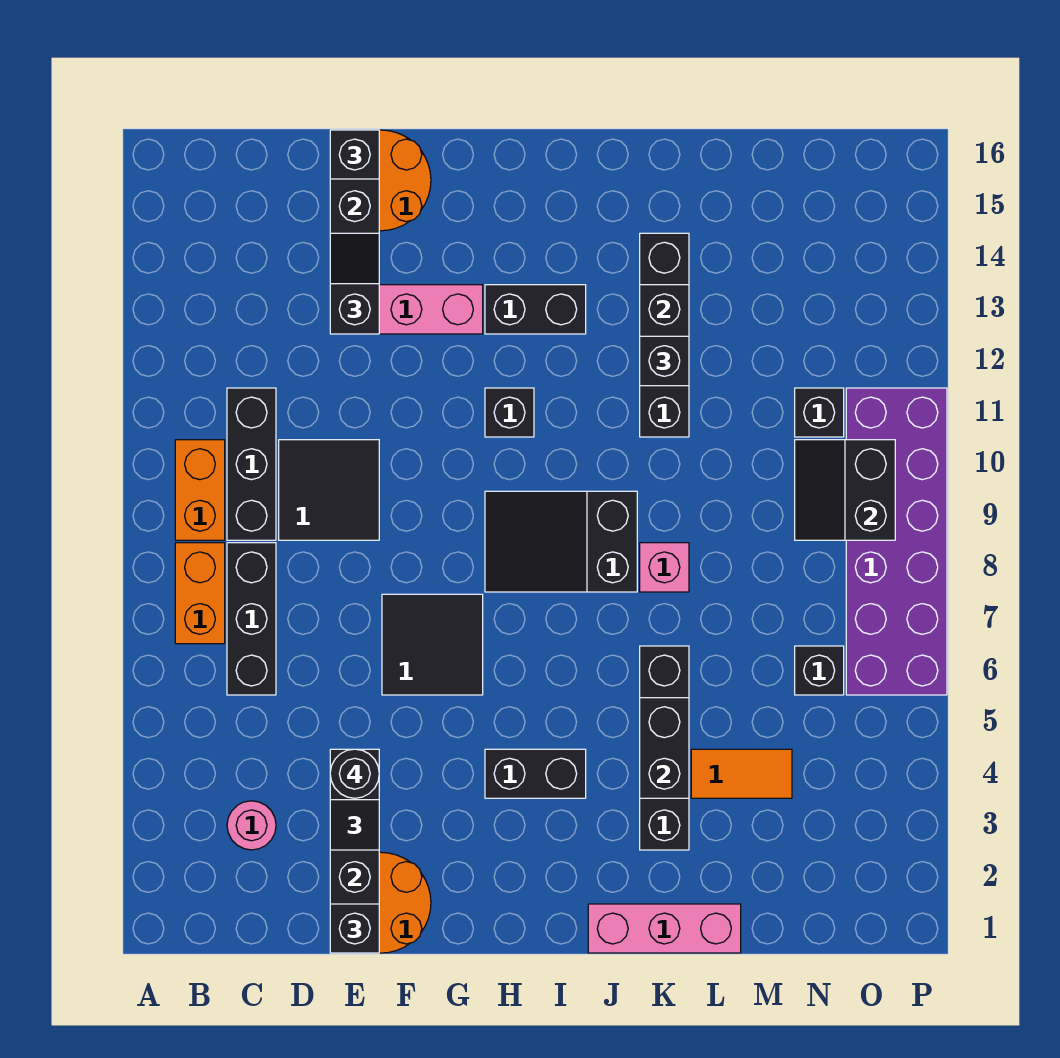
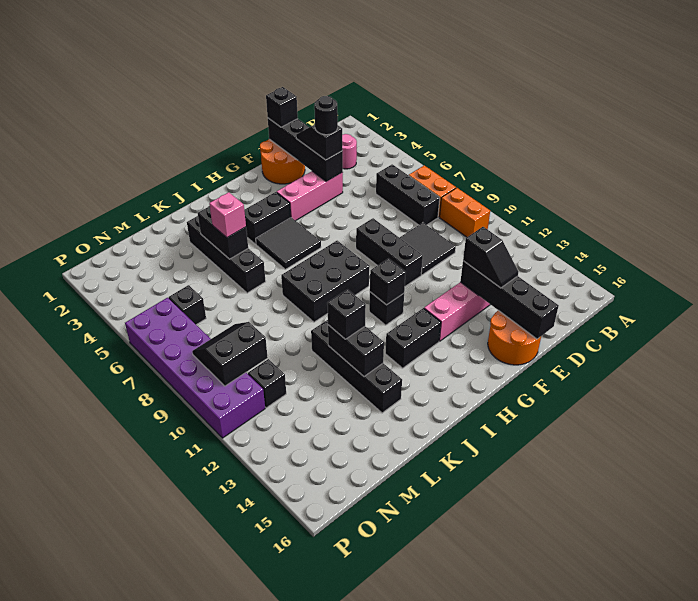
black 1x3 brick [227,388,276,540] -> black 1x3 brick moved to [356,218,423,286]
black 1x1 brick [330,130,379,179] -> black 1x1 brick moved to [370,259,406,305]
black 2x2 tile [382,594,483,695] -> black 2x2 tile moved to [256,218,321,269]
black 2x3 slope [485,491,637,592] -> black 2x3 brick [281,241,370,322]
pink 1x3 brick [588,904,741,953] -> pink 1x3 brick moved to [277,171,343,221]
pink 1x1 brick [640,543,689,592] -> pink 1x1 brick moved to [209,192,246,238]
orange 1x2 tile [691,749,792,798] -> none
black 2x2 slope [795,440,895,540] -> black 2x2 slope turned to [192,322,268,386]

